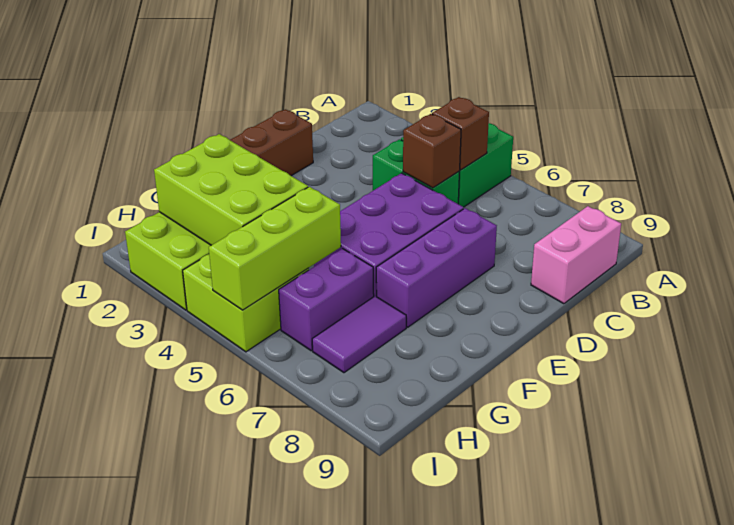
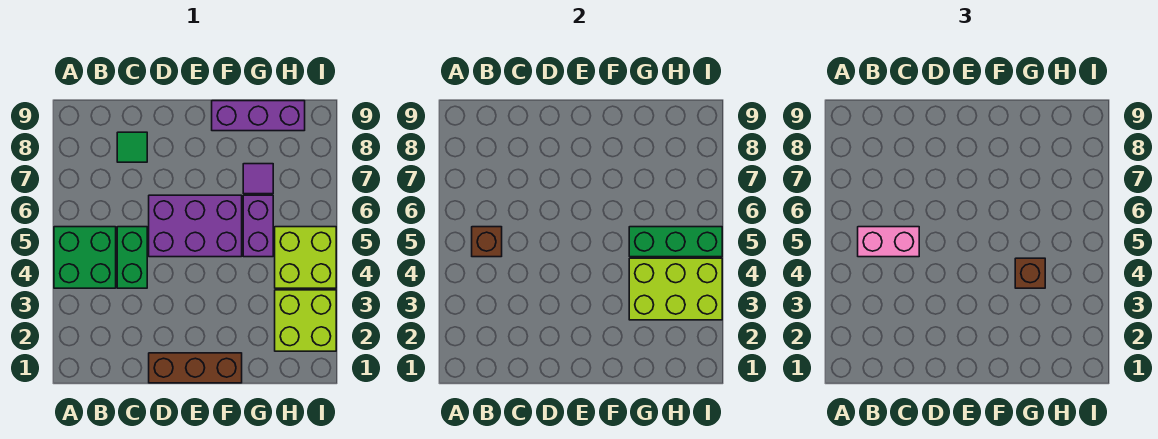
pink 1x2 brick [531,206,621,304] -> pink 1x2 brick moved to [858,227,919,257]
brown 1x1 brick [403,114,461,188] -> brown 1x1 brick moved to [1015,258,1045,288]
none -> green 1x1 tile [117,132,147,162]
purple 1x3 brick [376,208,497,327] -> purple 1x3 brick moved to [212,101,305,131]
lime 2x3 brick [154,134,308,245] -> lime 2x3 brick turned to [629,258,722,320]
lime 1x3 brick [209,187,341,310] -> green 1x3 brick [629,227,722,257]
purple 1x2 brick [279,249,374,351] -> purple 1x2 brick turned to [243,195,273,257]
purple 1x2 tile [312,296,406,373] -> purple 1x1 tile [243,164,273,194]

